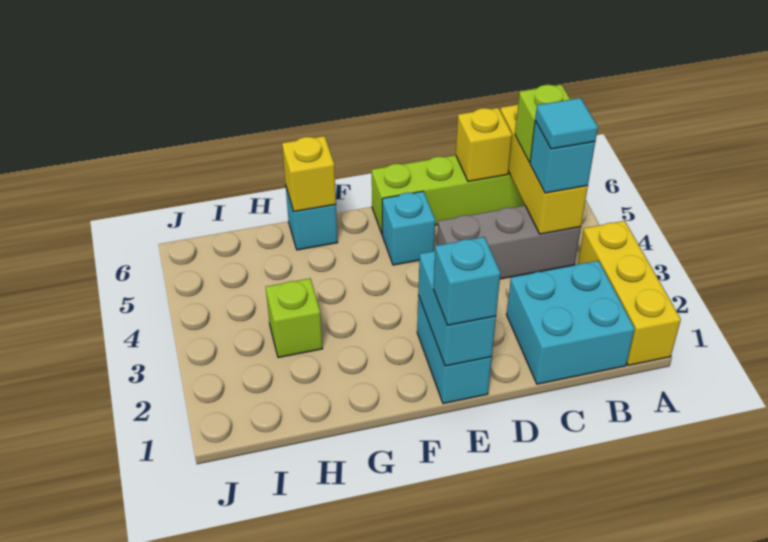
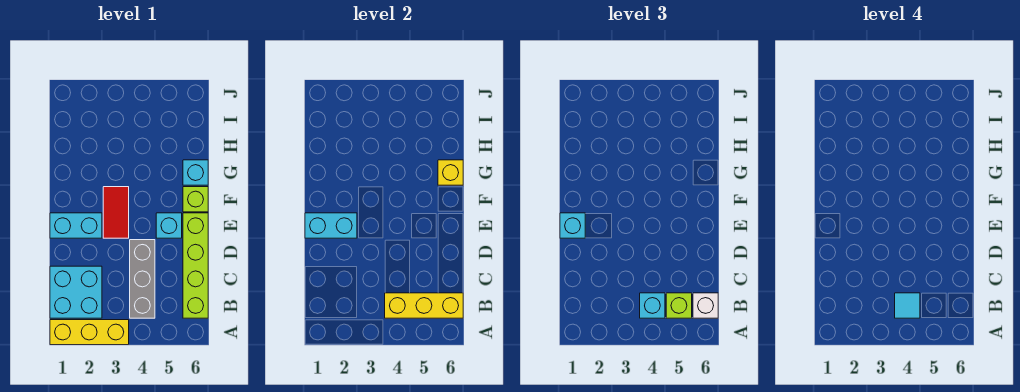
none -> white 1x1 brick [693,293,718,318]
yellow 1x1 brick [456,108,512,182] -> none
none -> red 1x2 tile [103,187,129,238]
lime 1x1 brick [266,278,323,358] -> lime 1x1 brick moved to [183,187,208,212]

